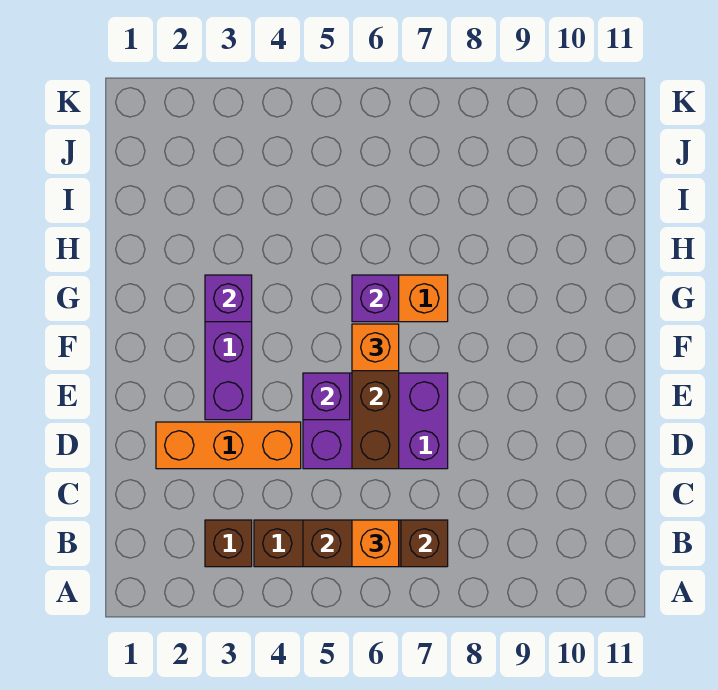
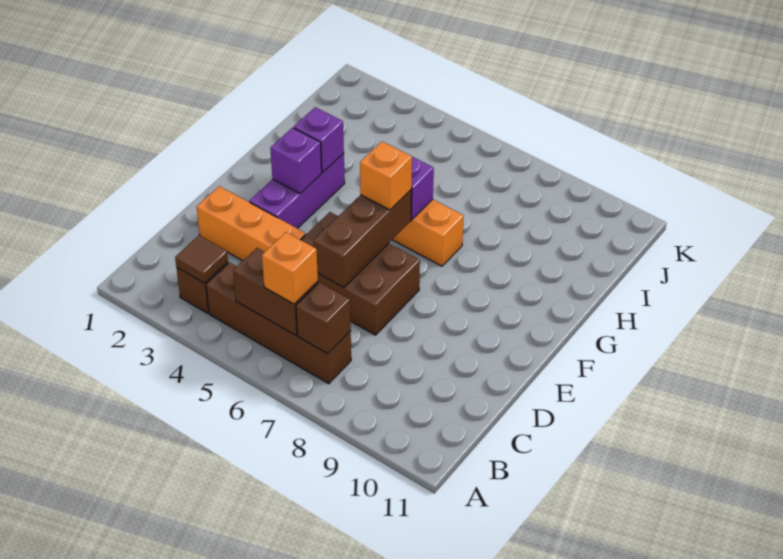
none -> brown 1x1 tile [175,235,228,283]
purple 2x3 brick [303,373,448,469] -> brown 2x3 brick [301,212,420,335]
purple 1x1 brick [303,373,350,420] -> purple 1x1 brick moved to [270,128,322,193]

